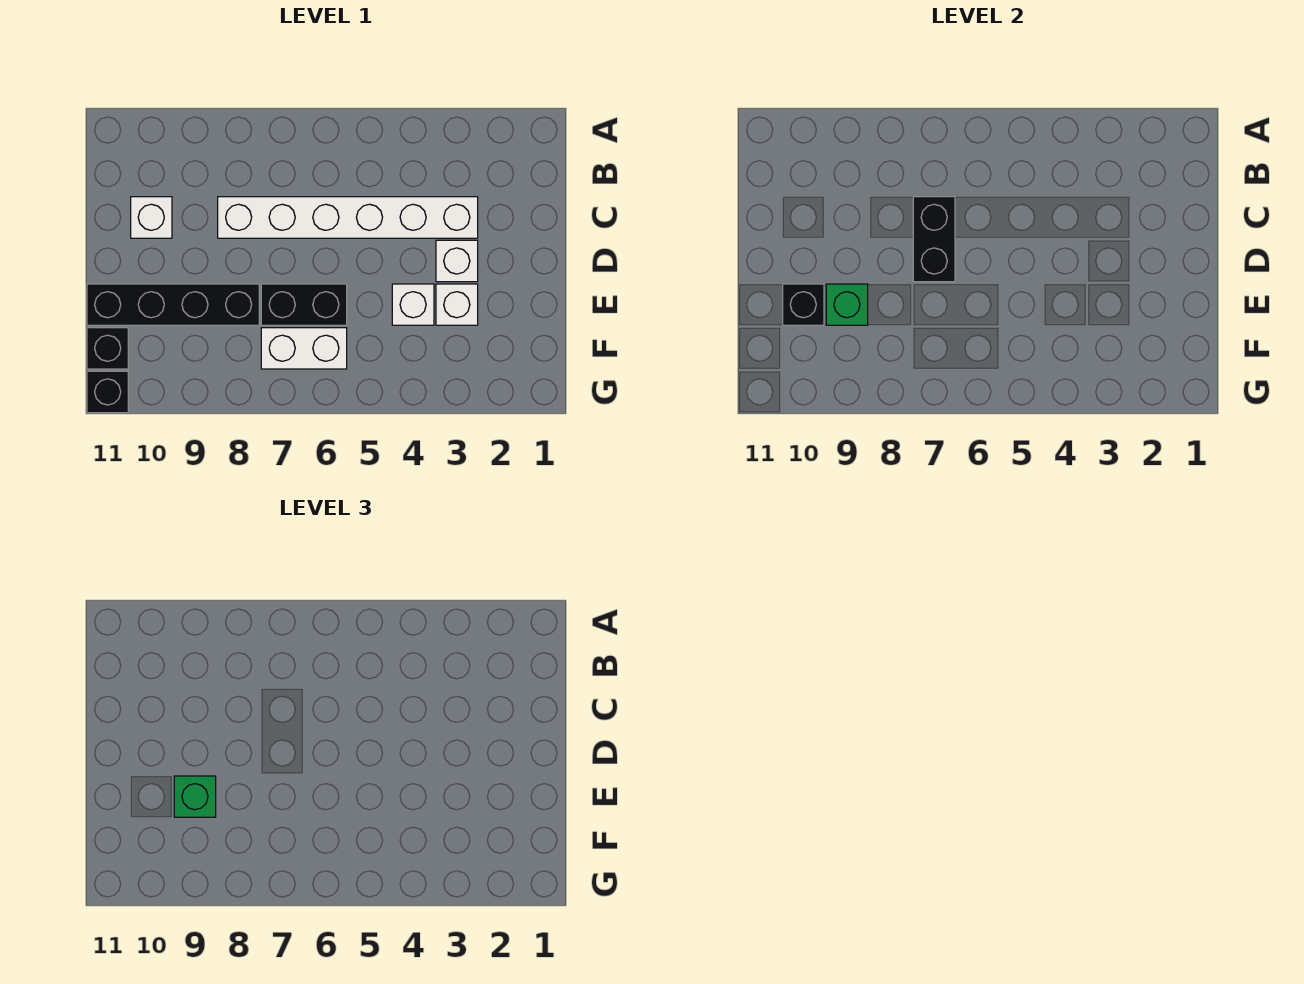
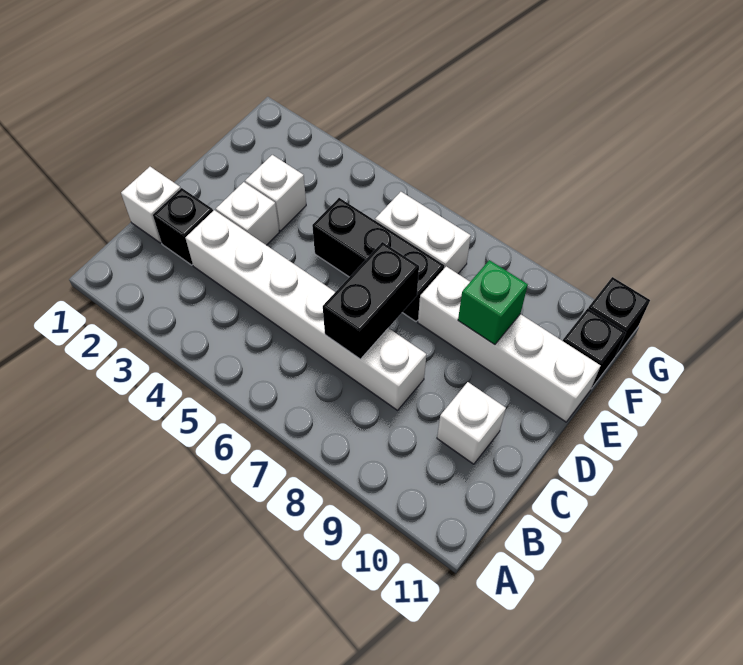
white 1x1 brick [392,284,434,325] -> white 1x1 brick moved to [121,167,181,243]
black 1x2 brick [261,284,347,325] -> black 1x3 brick [312,198,444,321]
black 1x4 brick [87,284,259,325] -> white 1x4 brick [418,266,601,422]
green 1x1 brick [174,776,216,817] -> none
black 1x1 brick [783,284,824,325] -> black 1x1 brick moved to [153,188,213,265]

